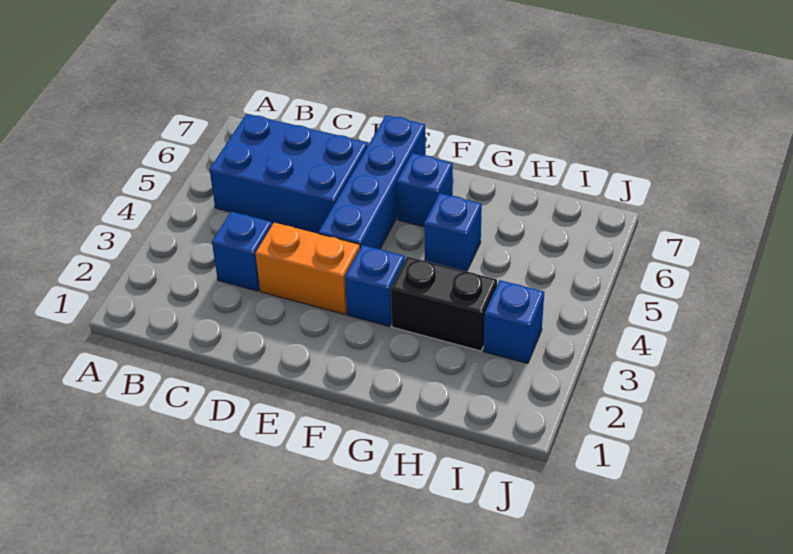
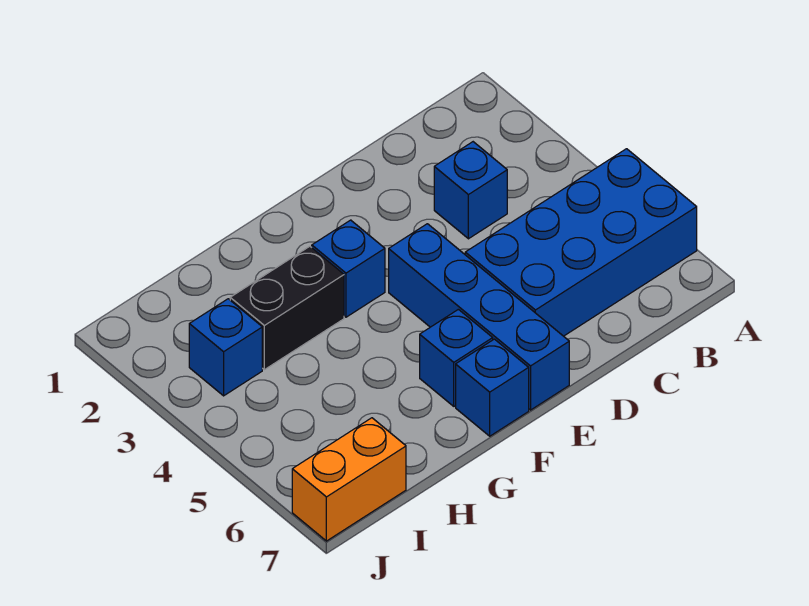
blue 2x3 brick [210,114,368,234] -> blue 2x4 brick [465,149,697,336]
orange 1x2 brick [255,223,360,314] -> orange 1x2 brick moved to [292,418,406,541]
blue 1x1 brick [424,193,482,272] -> blue 1x1 brick moved to [456,339,529,436]

